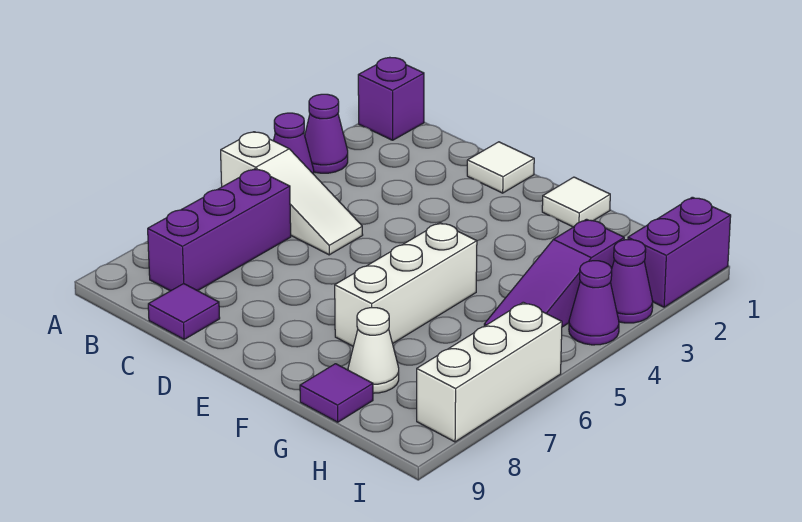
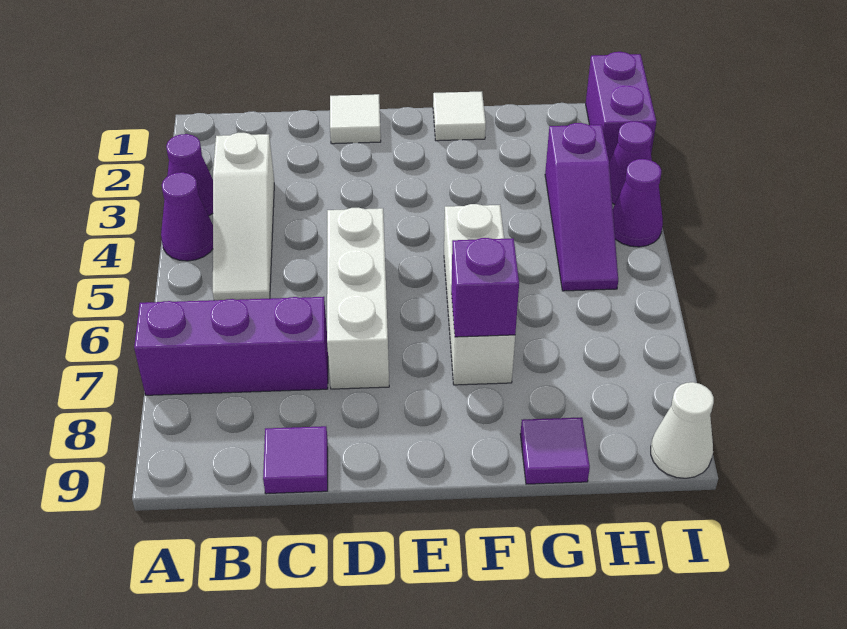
purple 1x1 brick [358,58,424,140] -> purple 1x1 brick moved to [451,238,519,337]
white 1x3 slope [221,132,363,255] -> white 1x3 slope turned to [213,133,274,300]
purple 1x3 brick [148,169,291,291] -> purple 1x3 brick turned to [134,297,328,395]
white 1x1 cone [348,308,399,393] -> white 1x1 cone moved to [651,382,714,478]
white 1x3 brick [417,302,562,442] -> white 1x3 brick moved to [327,208,389,389]

